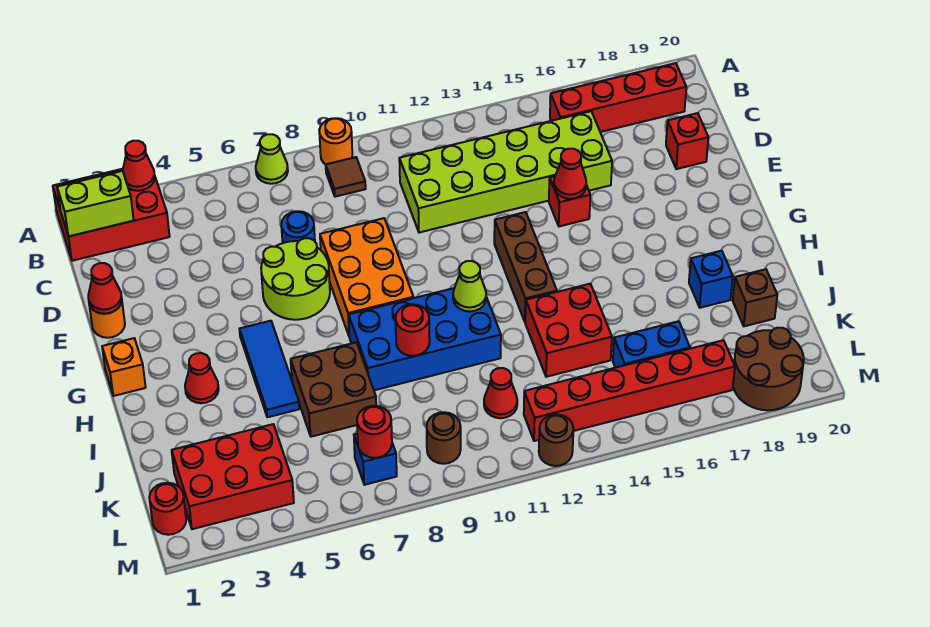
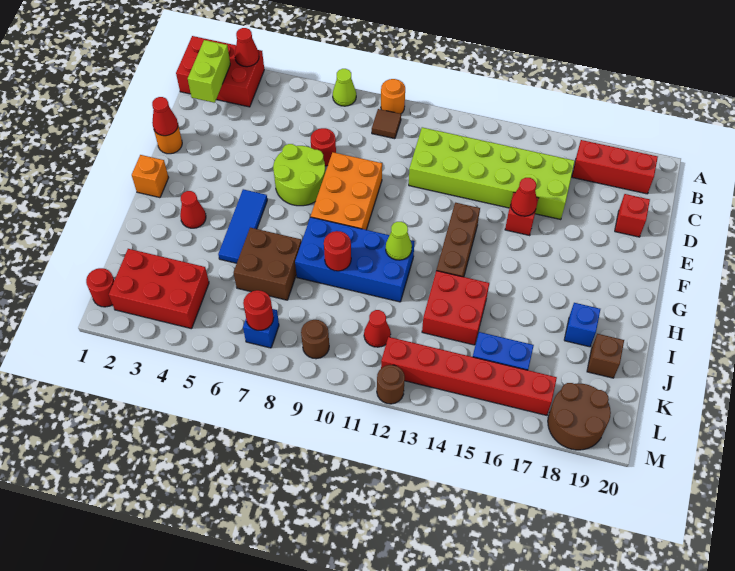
lime 1x2 brick [57,171,134,236] -> lime 1x2 brick turned to [188,40,230,103]
red 1x4 brick [550,63,686,132] -> red 1x3 brick [572,140,658,194]
blue 1x1 round brick [281,211,315,243] -> red 1x1 round brick [311,128,336,166]

